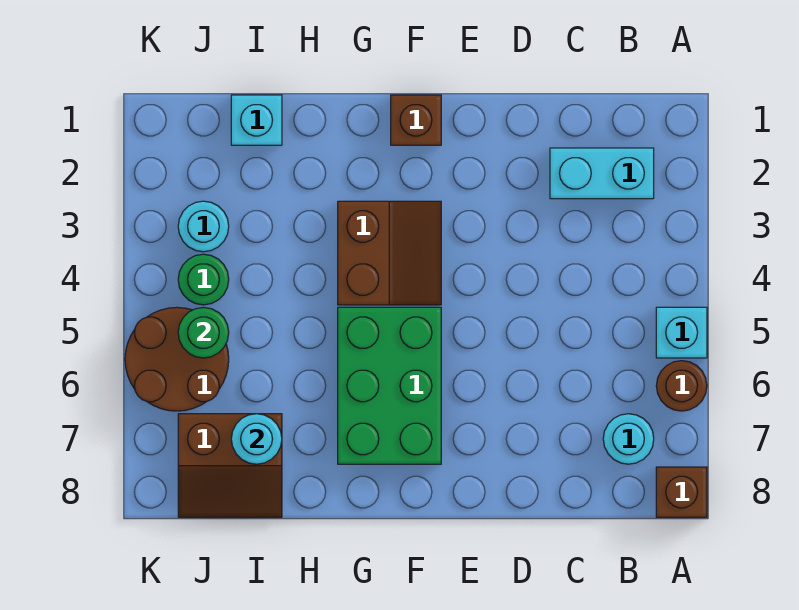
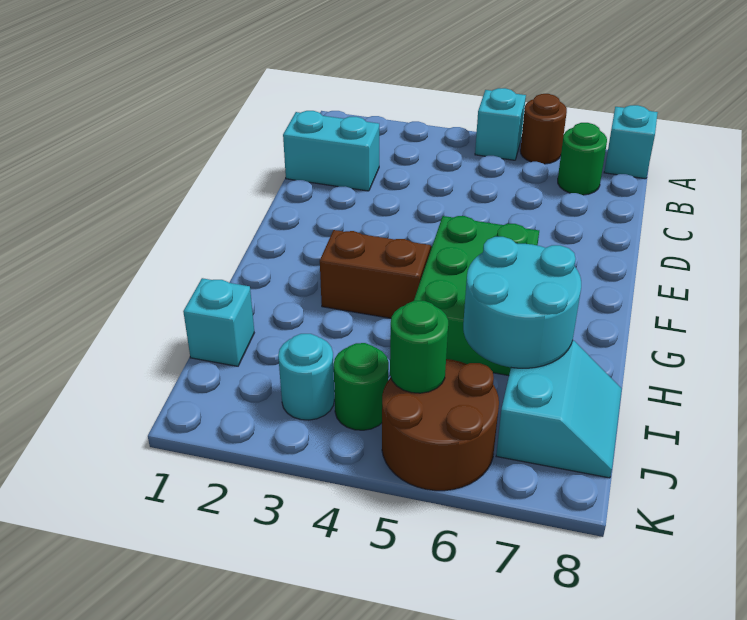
brown 1x1 brick [656,467,707,517] -> cyan 1x1 brick [604,105,658,179]
cyan 1x2 brick [550,148,654,199] -> cyan 1x2 brick turned to [283,111,379,191]
cyan 1x1 round brick [603,414,654,464] -> green 1x1 round brick [558,123,607,195]
brown 1x1 brick [391,95,441,145] -> none
green 2x3 brick [338,307,441,464] -> green 2x3 brick turned to [414,216,539,376]
brown 2x2 slope [178,414,282,517] -> cyan 2x2 slope [496,340,622,478]
cyan 1x1 round brick [231,414,282,464] -> cyan 2x2 round brick [463,237,581,368]

